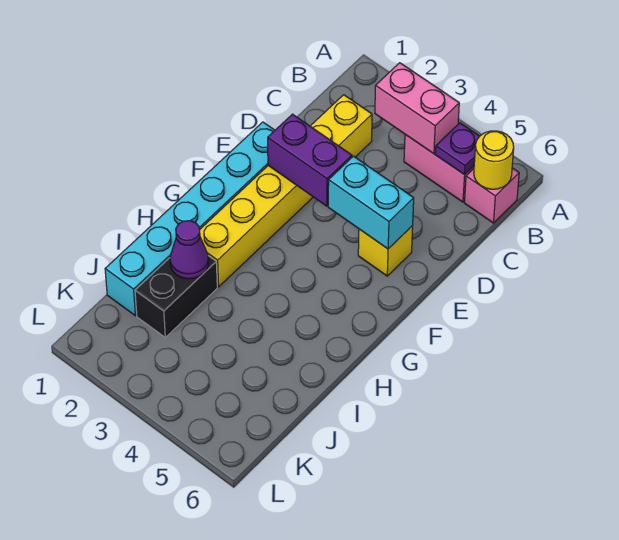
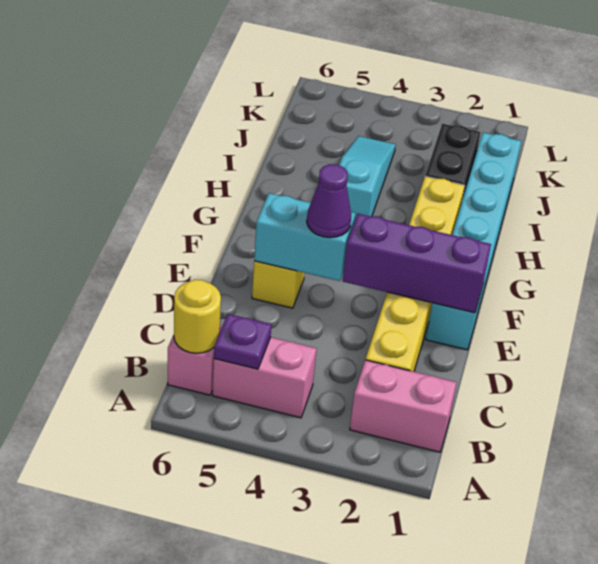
pink 1x2 brick [375,63,459,154] -> pink 1x2 brick moved to [350,360,457,452]
purple 1x2 brick [268,114,352,206] -> purple 1x3 brick [343,214,491,313]
none -> cyan 1x3 slope [339,136,396,221]
purple 1x1 cone [170,221,208,279] -> purple 1x1 cone moved to [307,164,352,238]

